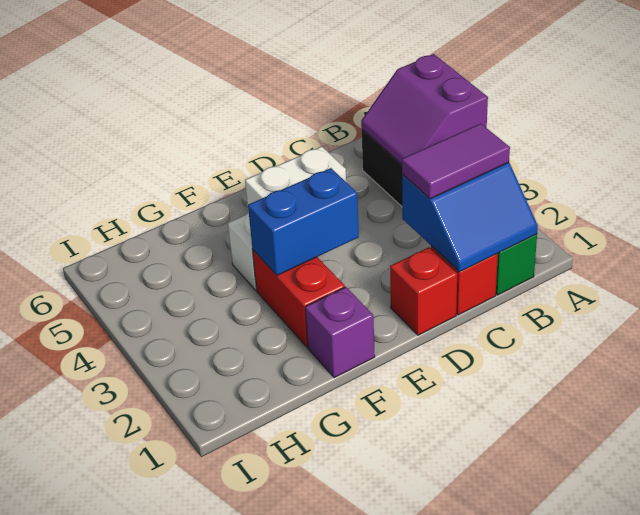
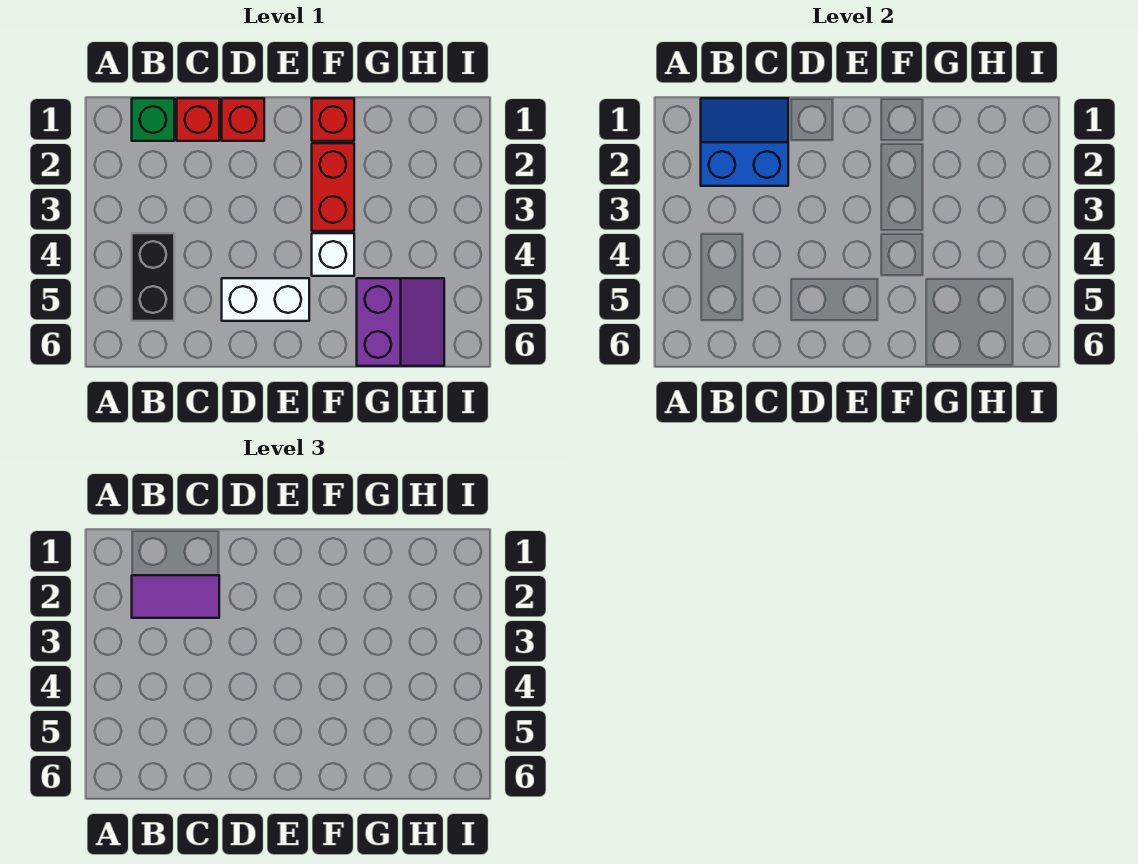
purple 2x2 slope [361,54,488,164] -> purple 2x2 slope moved to [357,278,444,366]
blue 1x2 brick [248,168,359,275] -> none
purple 1x1 brick [305,287,375,378] -> red 1x1 brick [312,98,354,141]

